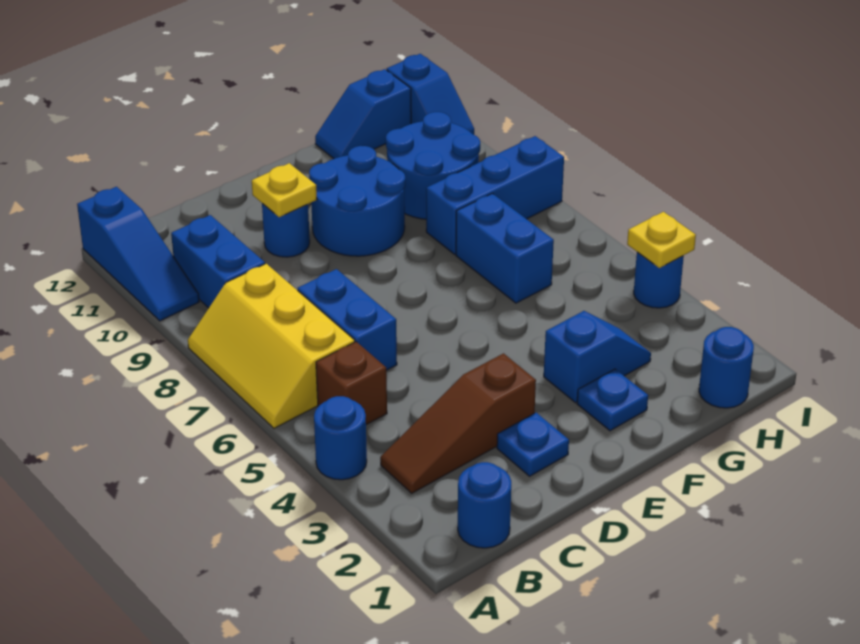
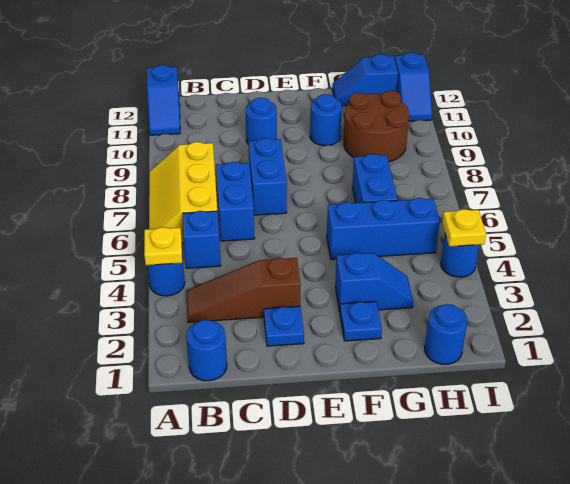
blue 1x3 slope [77,187,199,321] -> blue 1x2 slope [147,65,180,135]
brown 1x1 brick [316,342,387,425] -> blue 1x1 brick [183,211,221,268]
blue 1x2 brick [171,215,265,308] -> blue 1x2 brick moved to [249,138,287,215]
yellow 1x1 plate [252,163,317,217] -> yellow 1x1 plate moved to [144,227,182,265]
blue 2x2 round brick [309,146,405,256] -> blue 1x1 round brick [310,94,342,146]
blue 1x3 brick [426,136,564,254] -> blue 1x3 brick moved to [327,198,440,259]
blue 2x2 round brick [386,112,480,219] -> brown 2x2 round brick [344,91,409,162]

